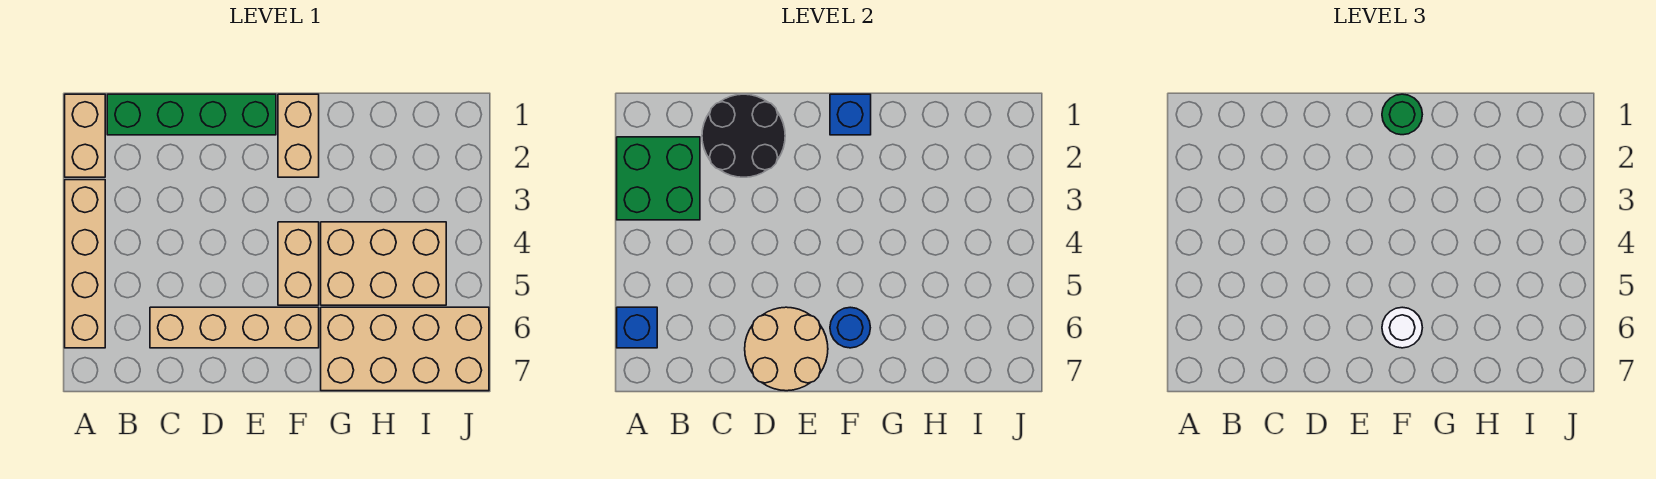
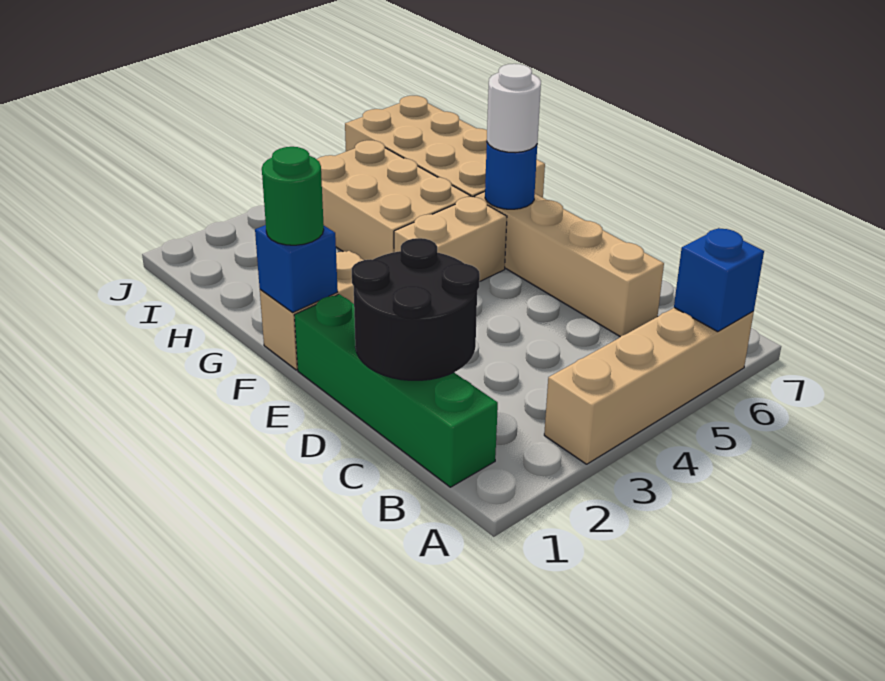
tan 1x2 brick [65,94,105,177] -> none
green 2x2 brick [617,137,700,220] -> none
tan 2x2 round brick [745,307,828,391] -> none

